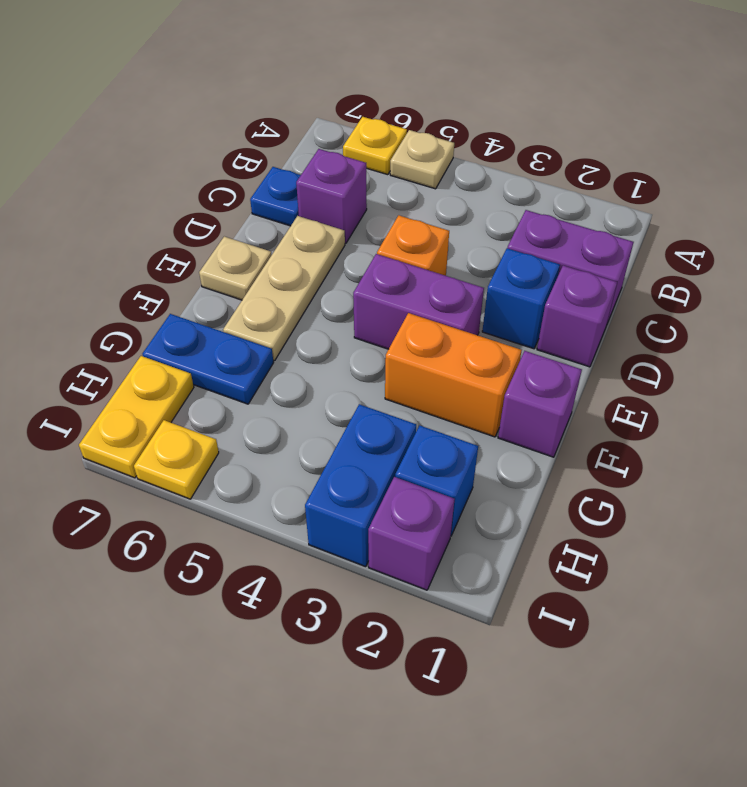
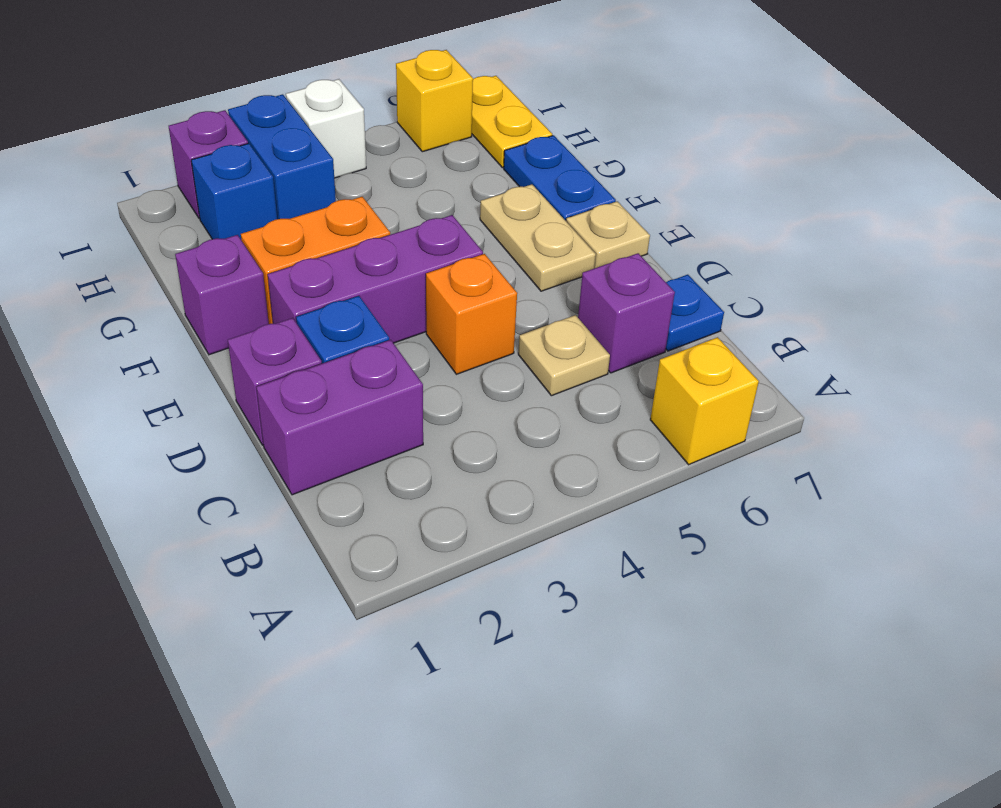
tan 1x1 plate [390,130,454,189] -> tan 1x1 plate moved to [518,315,610,396]
yellow 1x1 plate [343,117,407,175] -> yellow 1x1 brick [650,337,759,465]
tan 1x3 plate [223,216,345,361] -> tan 1x2 plate [480,184,596,291]
purple 1x2 brick [353,254,484,349] -> purple 1x3 brick [268,215,483,343]
blue 1x2 plate [143,314,273,404] -> blue 1x2 plate turned to [504,135,616,221]
none -> white 1x1 brick [286,79,366,178]
yellow 1x1 plate [134,420,219,499] -> yellow 1x1 brick [396,50,473,152]

